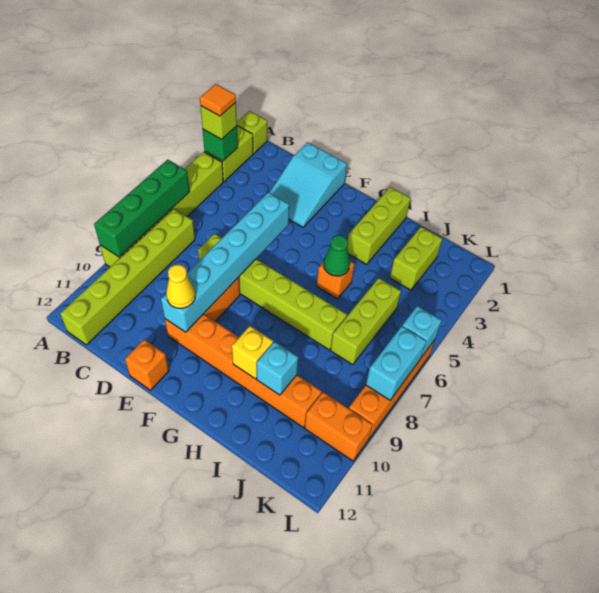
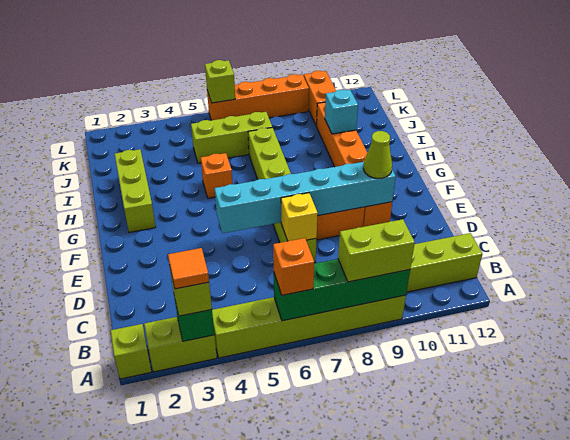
cyan 2x3 slope [270,142,347,227] -> none
yellow 1x1 cone [166,265,195,308] -> lime 1x1 cone [363,131,392,178]
orange 1x1 brick [125,340,169,390] -> orange 1x1 brick moved to [273,238,314,295]
lime 1x3 brick [347,187,411,264] -> lime 1x3 brick turned to [115,149,156,232]
green 1x1 cone [324,235,350,276] -> none
yellow 1x1 brick [232,326,273,379] -> yellow 1x1 brick moved to [281,193,318,241]
lime 1x2 brick [390,227,442,290] -> lime 1x2 brick moved to [338,219,415,282]
cyan 1x1 brick [402,306,442,356] -> lime 1x1 brick [205,60,235,103]
cyan 1x2 brick [366,326,426,400] -> none

